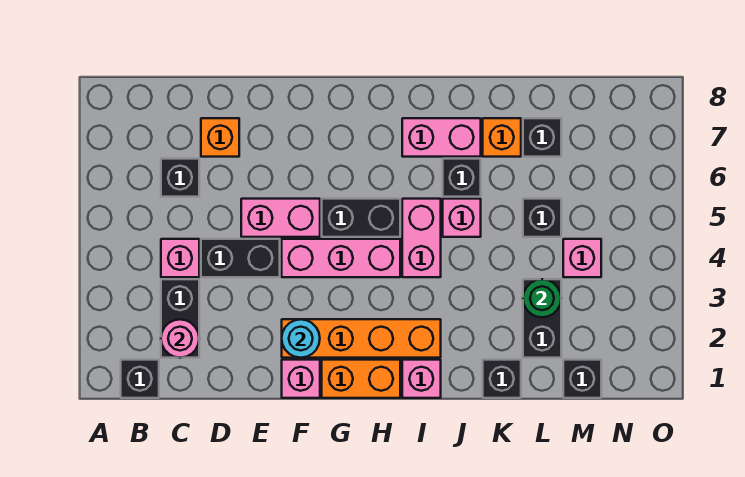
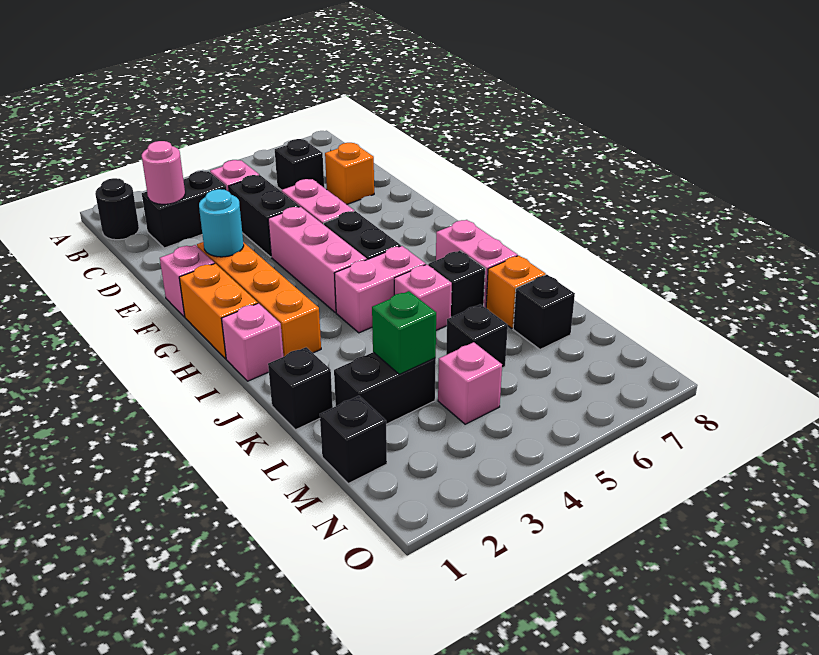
black 1x1 brick [121,360,159,398] -> black 1x1 round brick [95,178,139,240]
green 1x1 round brick [523,279,561,317] -> green 1x1 brick [372,291,436,374]

